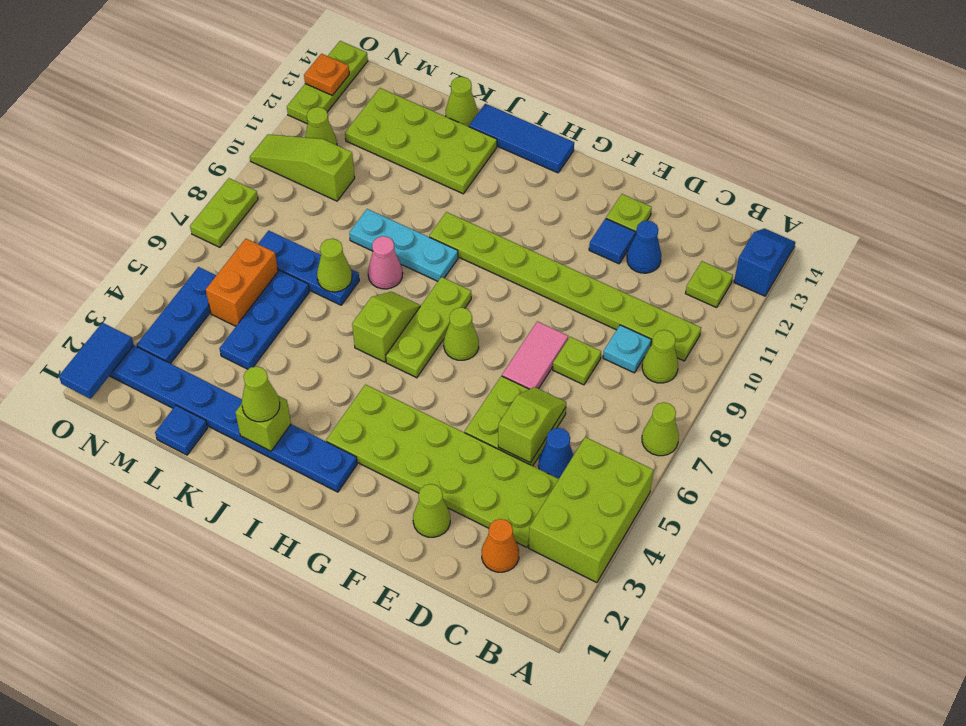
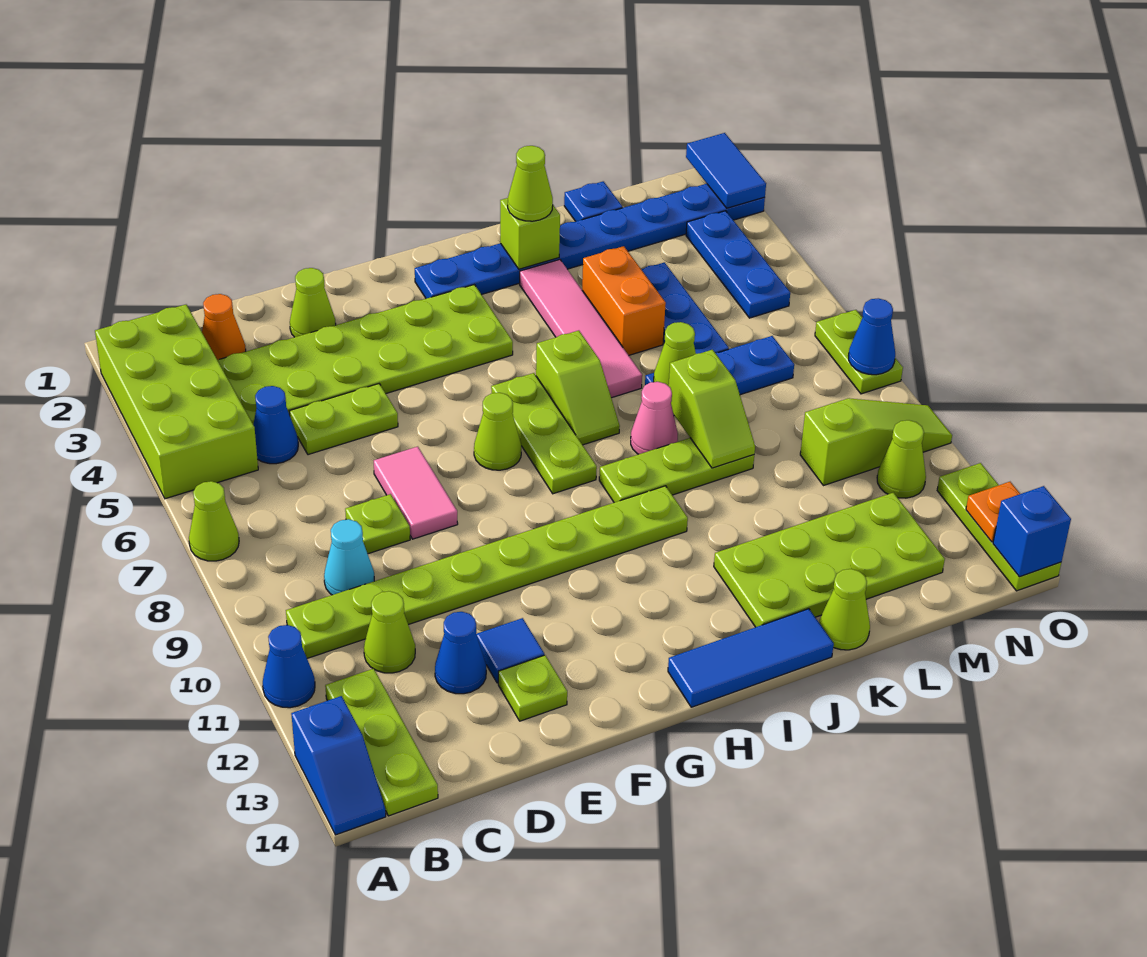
lime 2x3 brick [529,437,653,583] -> lime 2x4 brick [95,305,258,499]
none -> blue 1x1 cone [263,625,315,708]
lime 1x1 cone [642,330,678,383] -> lime 1x1 cone moved to [364,591,415,673]
lime 1x1 plate [685,261,733,308] -> lime 1x3 plate [325,669,438,816]
cyan 1x1 plate [603,325,651,373] -> cyan 1x1 cone [324,519,374,595]
lime 2x2 plate [465,376,566,466] -> lime 1x2 plate [290,384,398,455]
lime 1x2 slope [498,387,566,463] -> lime 1x2 slope moved to [669,350,755,468]
cyan 1x3 plate [349,209,458,281] -> lime 1x3 plate [599,438,754,503]
none -> pink 1x4 tile [520,259,642,398]
orange 1x2 brick [206,239,278,326] -> orange 1x2 brick moved to [582,246,666,355]
none -> blue 1x1 cone [849,298,895,375]
none -> blue 1x1 brick [993,486,1071,577]

